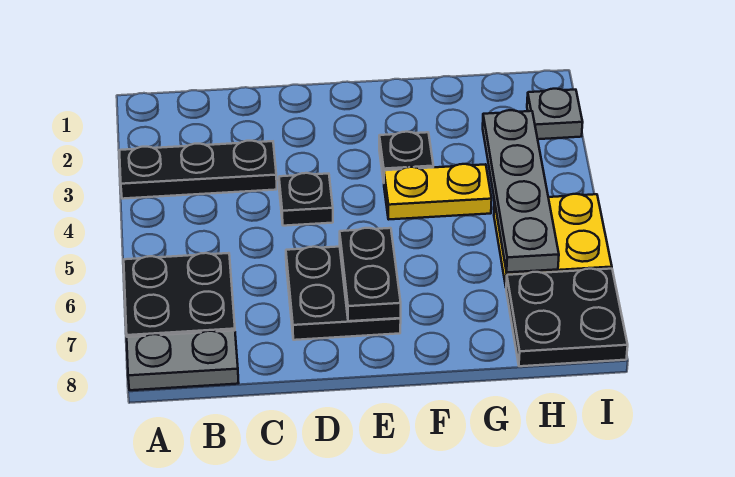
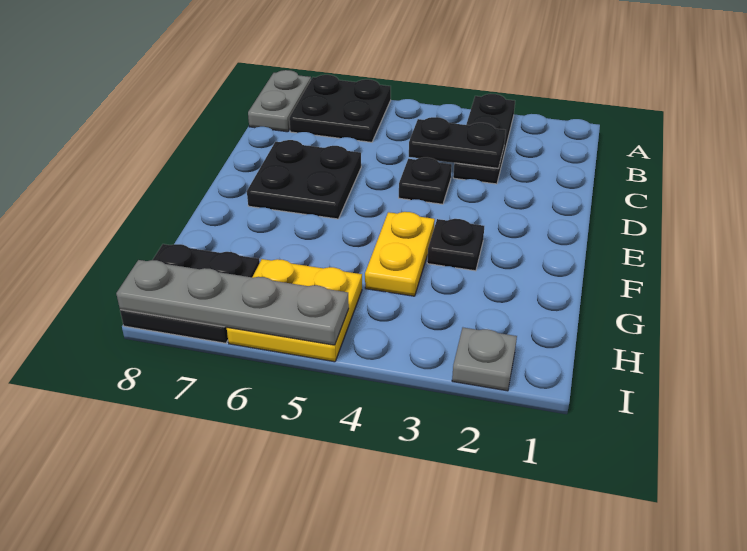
black 1x2 plate [340,228,401,321] -> black 1x2 plate moved to [409,117,506,169]
grey 1x4 plate [483,110,559,273] -> grey 1x4 plate moved to [116,260,349,345]

